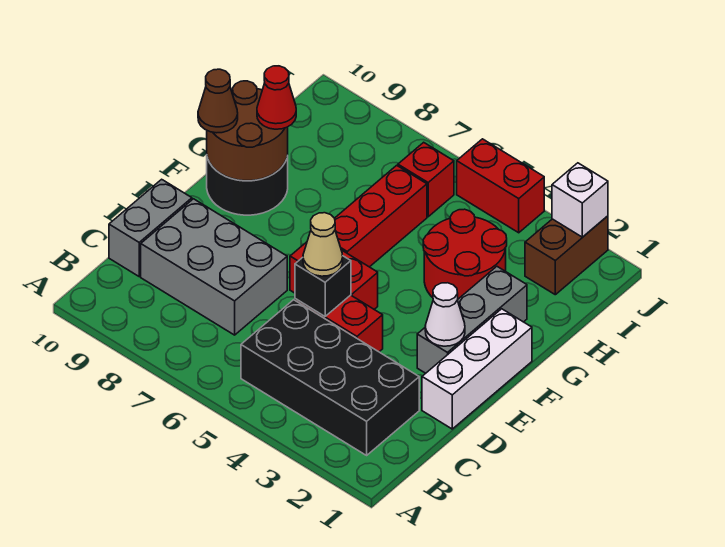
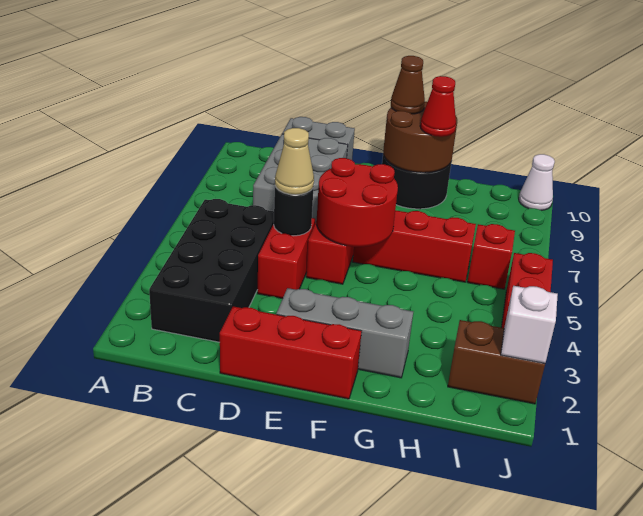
white 1x3 brick [422,309,532,429] -> red 1x3 brick [220,306,362,399]
black 1x1 brick [295,256,351,316] -> black 1x1 round brick [274,186,314,236]
white 1x1 cone [425,283,465,346] -> white 1x1 cone moved to [519,154,555,210]
red 2x2 round brick [423,209,507,299] -> red 2x2 round brick moved to [317,158,398,247]

